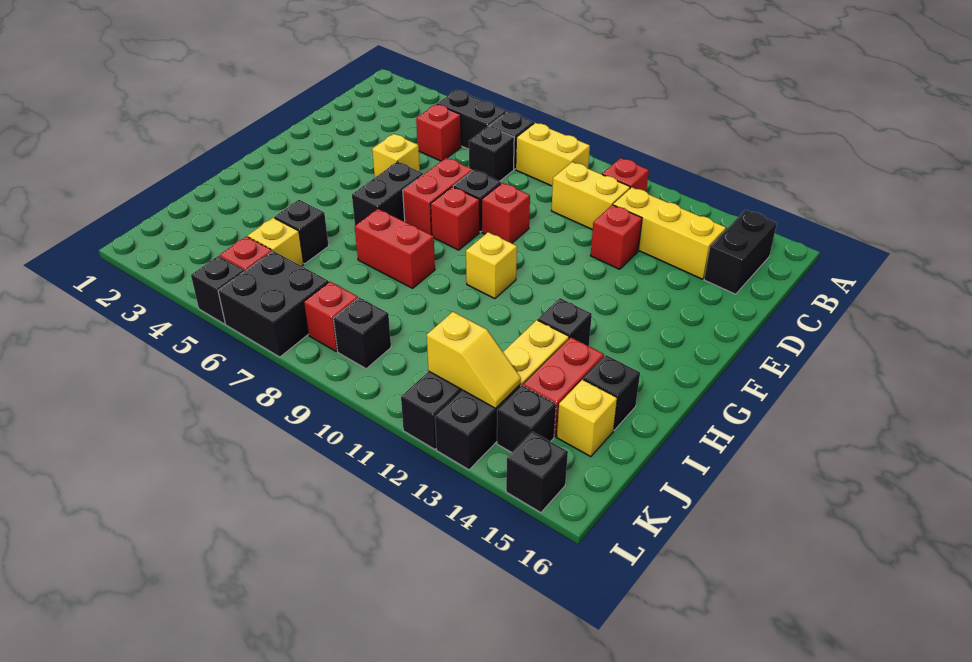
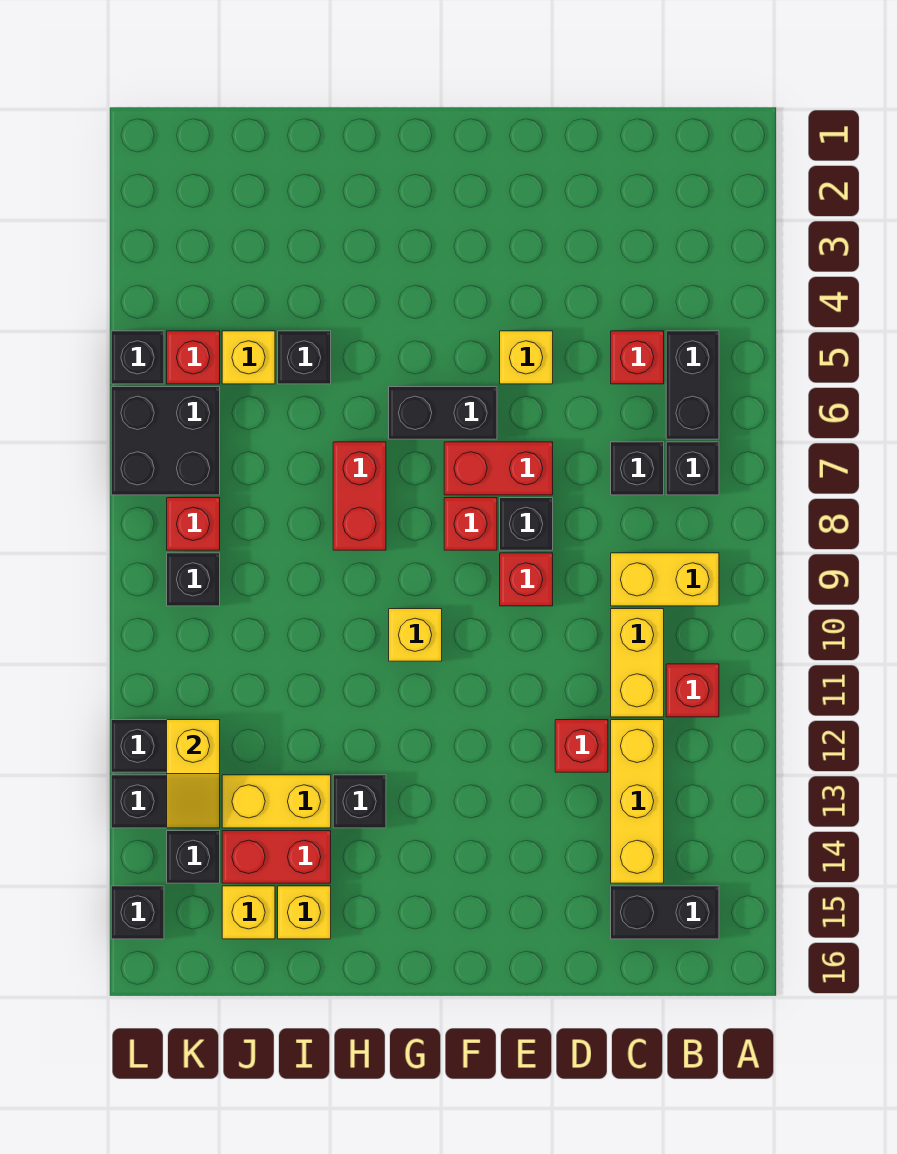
yellow 1x2 brick [516,123,590,186] -> yellow 1x2 brick turned to [611,553,719,606]
black 1x1 brick [583,355,640,430] -> yellow 1x1 brick [278,886,331,939]

